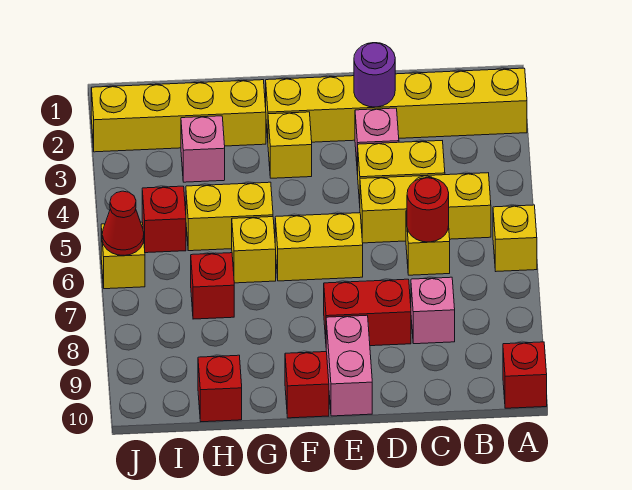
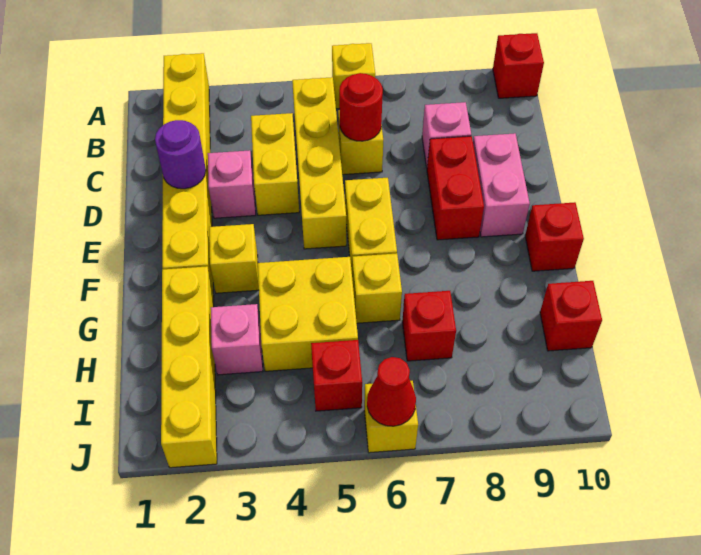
yellow 1x3 brick [360,173,491,243] -> yellow 1x4 brick [292,77,346,249]
pink 1x2 brick [326,315,372,416] -> pink 1x2 brick turned to [473,133,530,237]
yellow 1x2 brick [186,182,273,251] -> yellow 2x2 brick [258,257,358,371]

